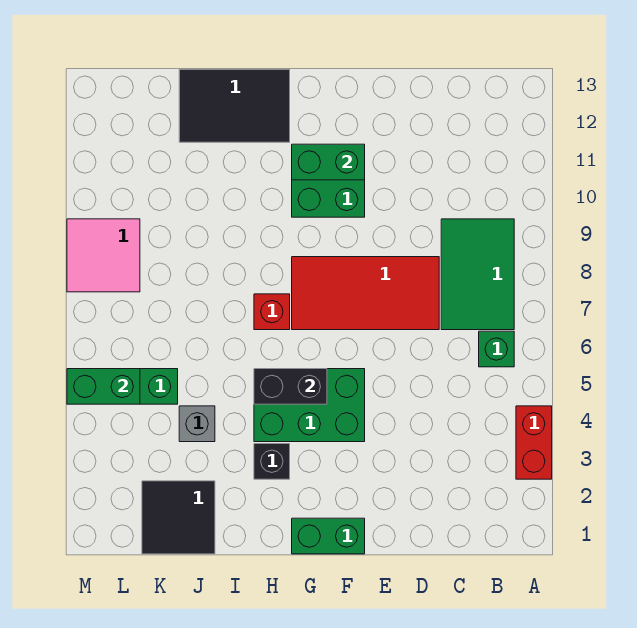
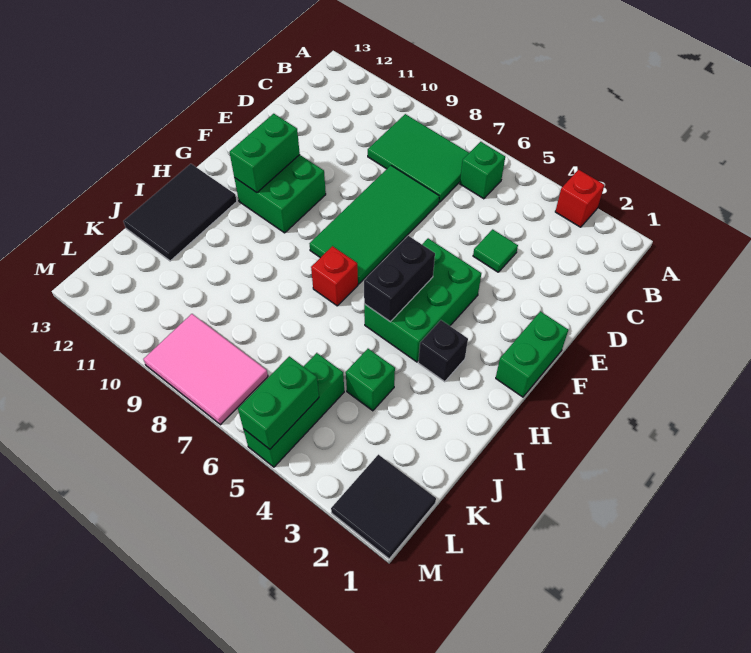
red 1x2 brick [516,406,552,479] -> red 1x1 brick [555,170,605,227]
none -> green 1x1 tile [473,229,518,272]
red 2x4 tile [292,257,439,330] -> green 2x4 tile [310,166,439,284]
black 2x2 tile [142,481,215,554] -> black 2x2 tile moved to [331,455,436,559]
grey 1x1 brick [179,406,215,442] -> green 1x1 brick [346,349,395,411]
pink 2x2 tile [67,219,140,292] -> pink 2x3 tile [144,314,268,425]

